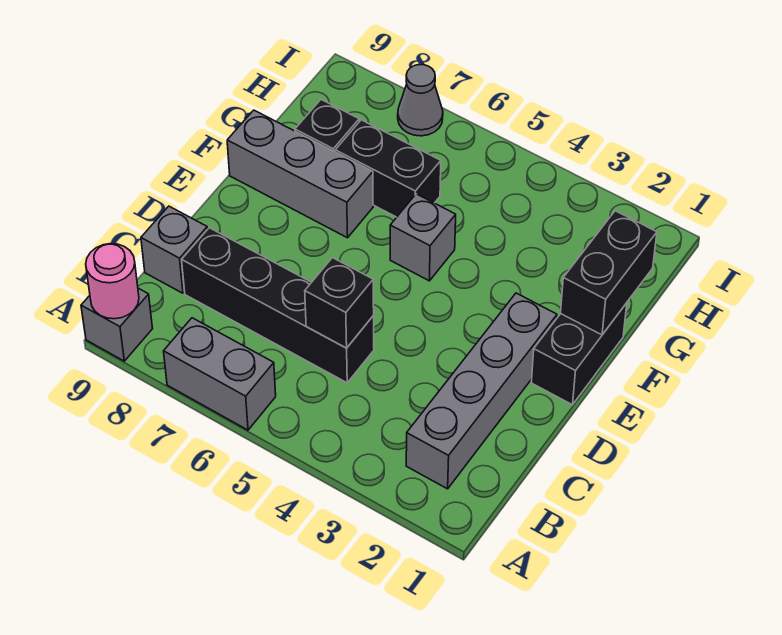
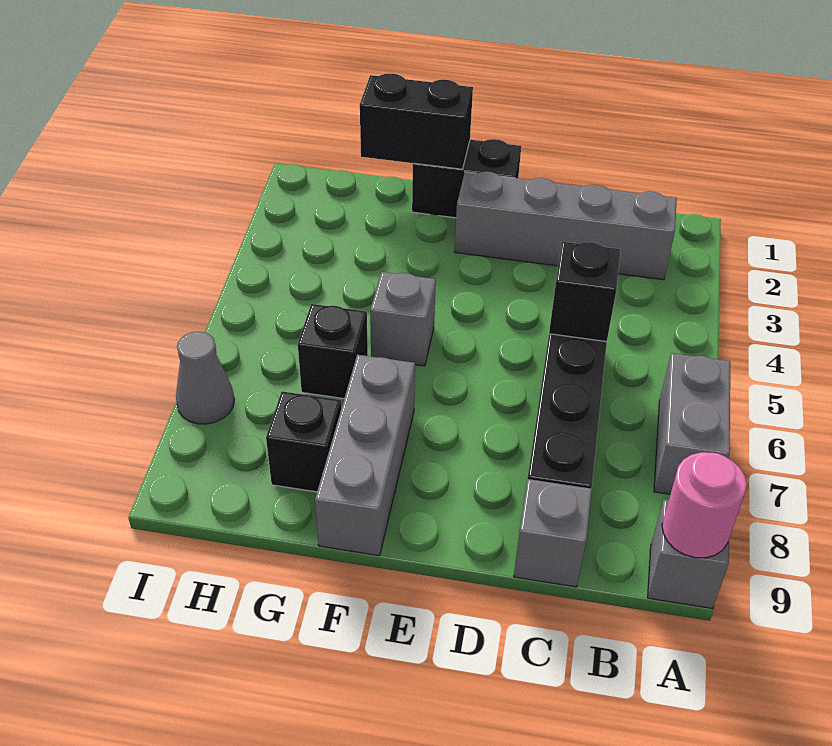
black 1x2 brick [335,120,441,217] -> black 1x1 brick [298,304,368,399]

